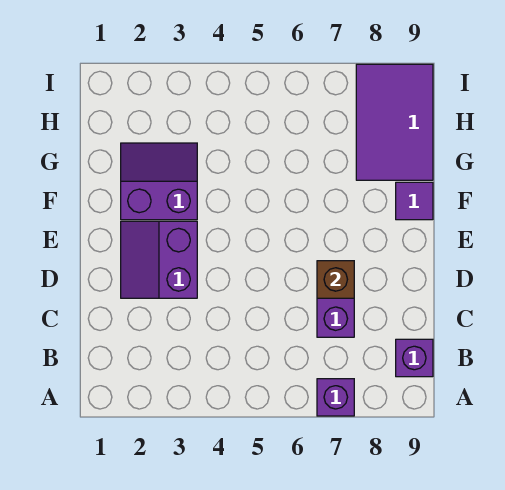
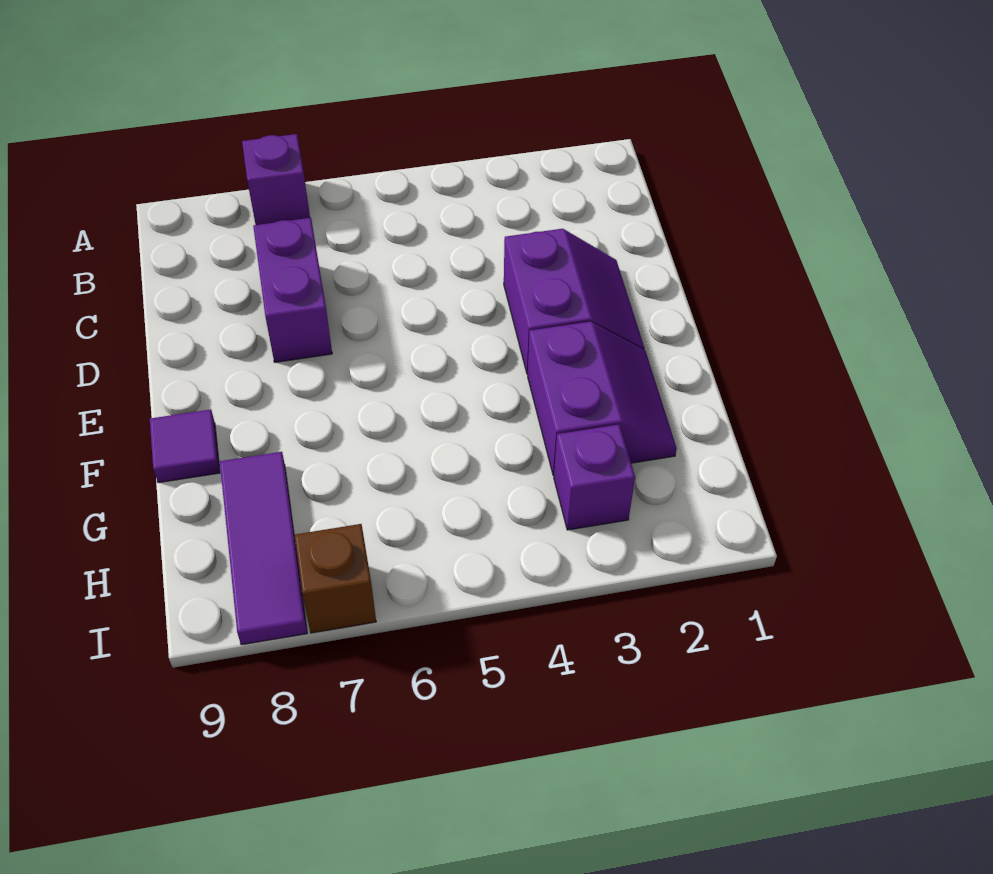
purple 1x1 brick [396,339,433,377] -> purple 1x1 brick moved to [554,425,635,530]
brown 1x1 brick [317,261,354,298] -> brown 1x1 brick moved to [294,524,376,633]
purple 2x2 slope [121,143,197,220] -> purple 2x2 slope turned to [528,322,677,476]
purple 2x3 tile [356,64,433,180] -> purple 1x3 tile [220,452,307,645]

